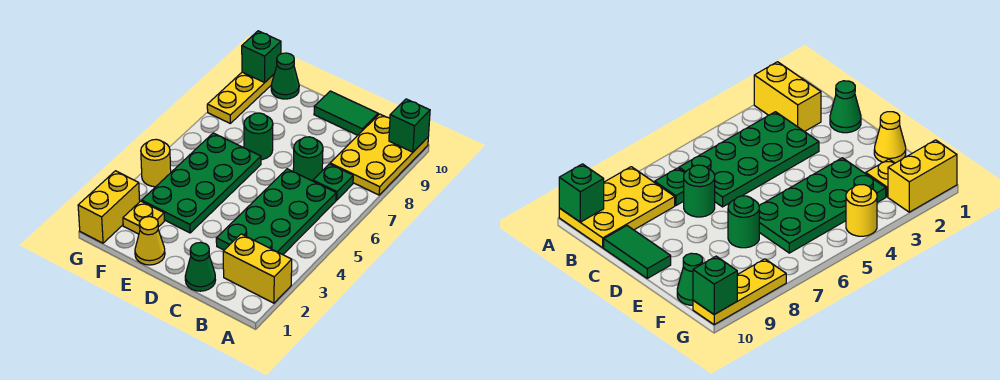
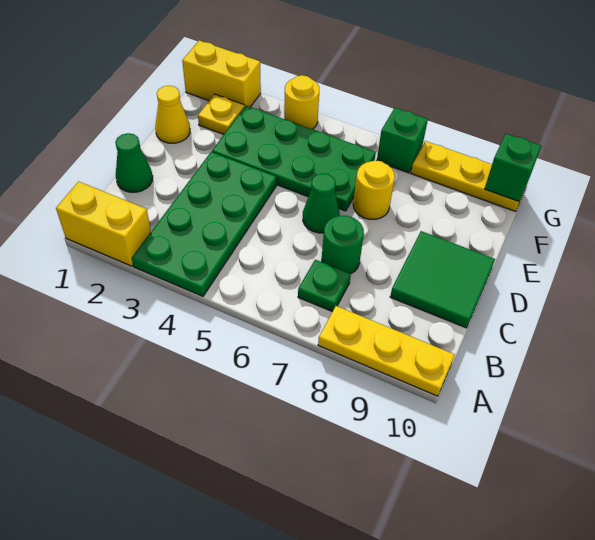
yellow 1x2 brick [223,234,292,303] -> yellow 1x2 brick turned to [56,182,151,266]
yellow 2x3 plate [330,114,428,195] -> yellow 1x3 plate [318,306,455,396]
green 1x1 brick [389,99,430,152] -> green 1x1 brick moved to [377,108,428,173]
green 2x4 plate [216,169,336,255] -> green 2x4 plate turned to [132,152,276,296]
green 1x2 tile [314,91,378,135] -> green 2x2 tile [390,231,495,328]
green 1x1 round brick [244,113,273,160] -> yellow 1x1 round brick [353,160,395,219]
green 1x1 cone [271,53,299,99] -> green 1x1 cone moved to [303,173,340,233]

